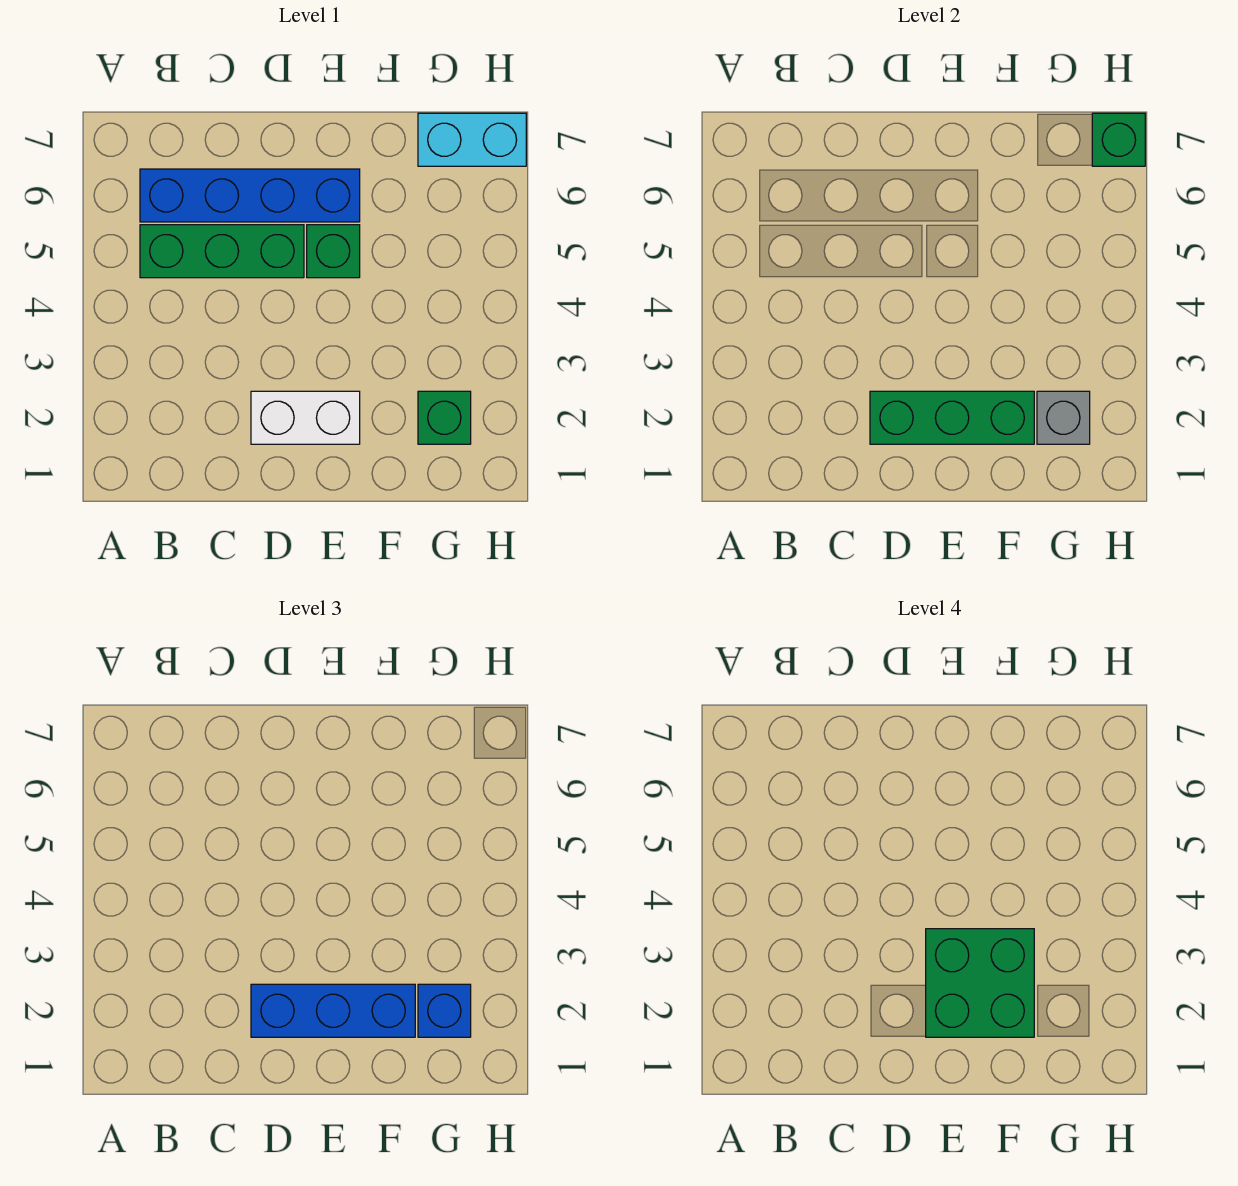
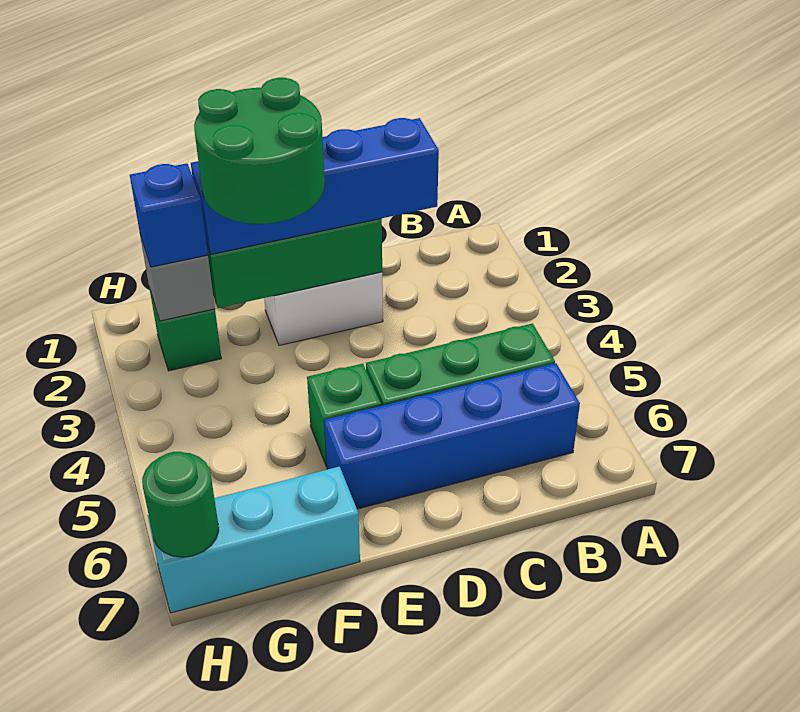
blue 1x3 brick [251,984,415,1037] -> blue 1x4 brick [191,118,439,254]
green 2x2 brick [926,929,1034,1037] -> green 2x2 round brick [194,78,325,224]
cyan 1x2 brick [418,113,526,166] -> cyan 1x3 brick [147,467,360,613]
green 1x1 brick [1092,113,1145,166] -> green 1x1 round brick [142,452,219,557]

